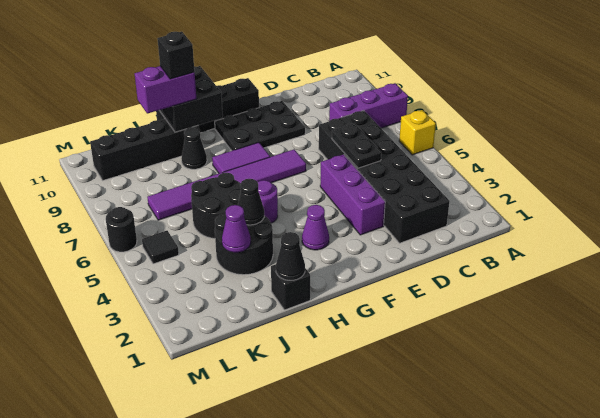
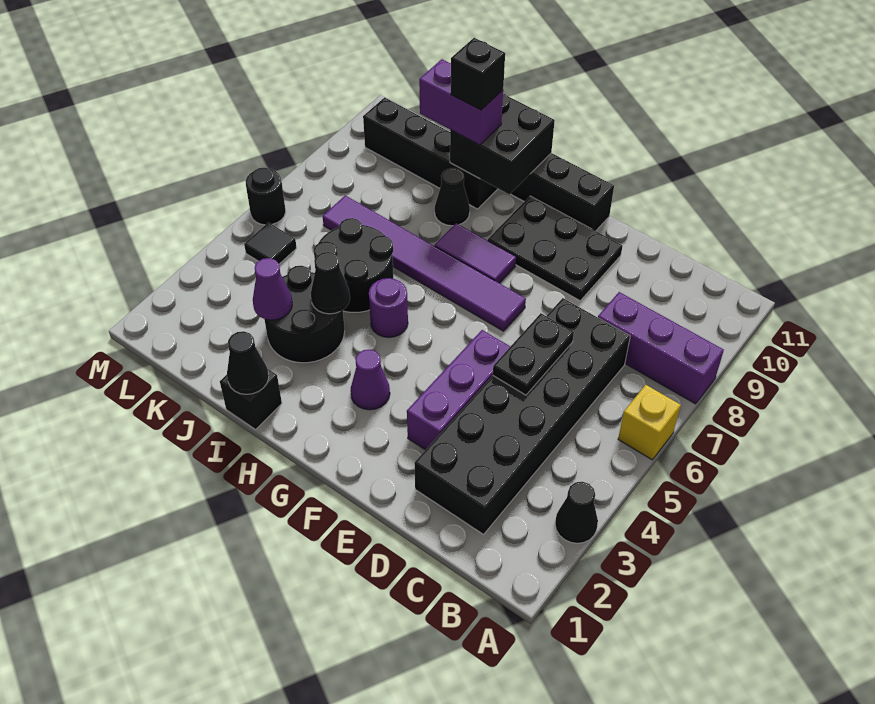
none -> black 1x1 cone [555,482,598,543]

